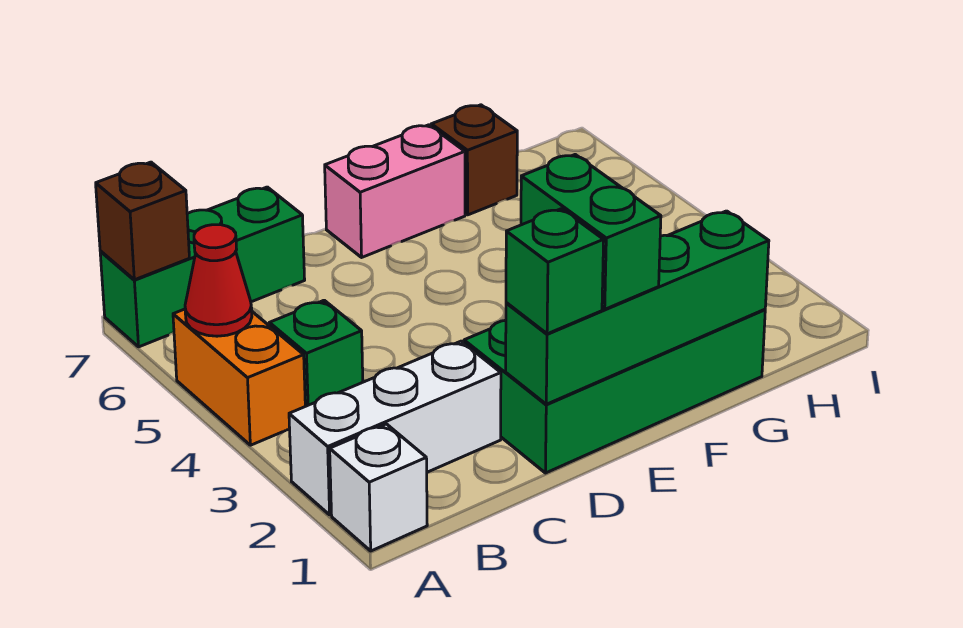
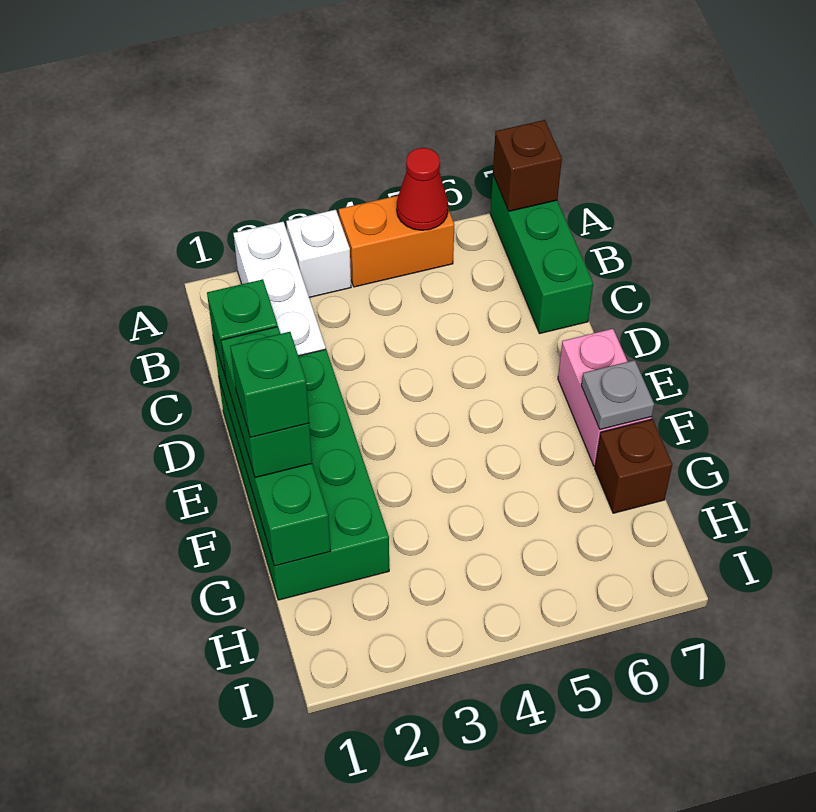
white 1x1 brick [330,424,427,551] -> white 1x1 brick moved to [286,210,351,297]
green 1x1 brick [269,300,363,406] -> green 1x1 brick moved to [230,332,309,437]
green 1x2 brick [521,155,661,309] -> green 1x2 brick turned to [221,327,312,477]
none -> grey 1x1 plate [581,360,654,430]

